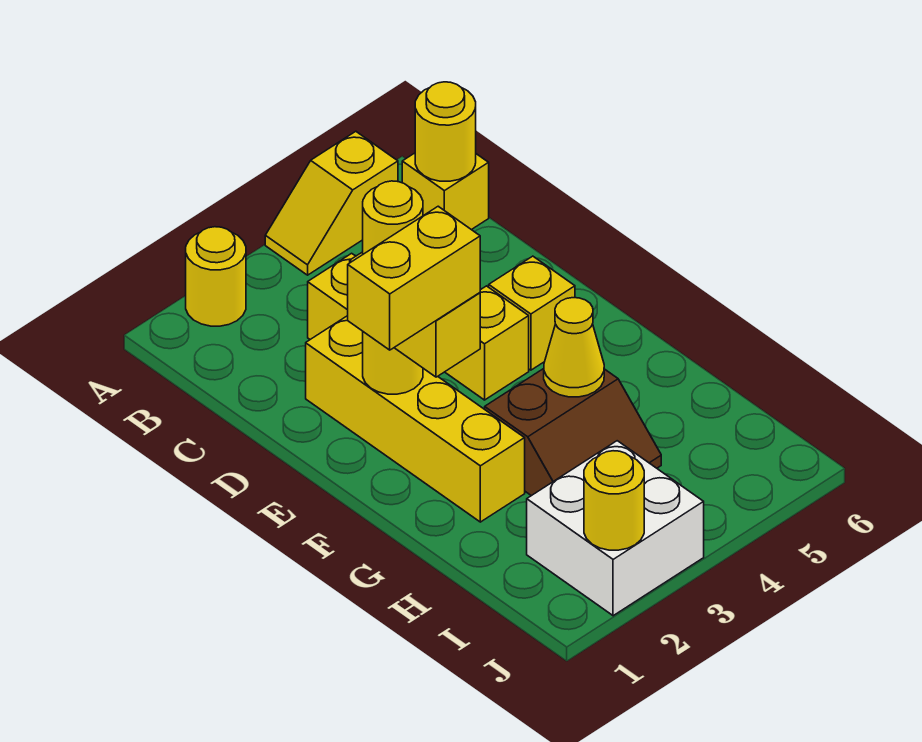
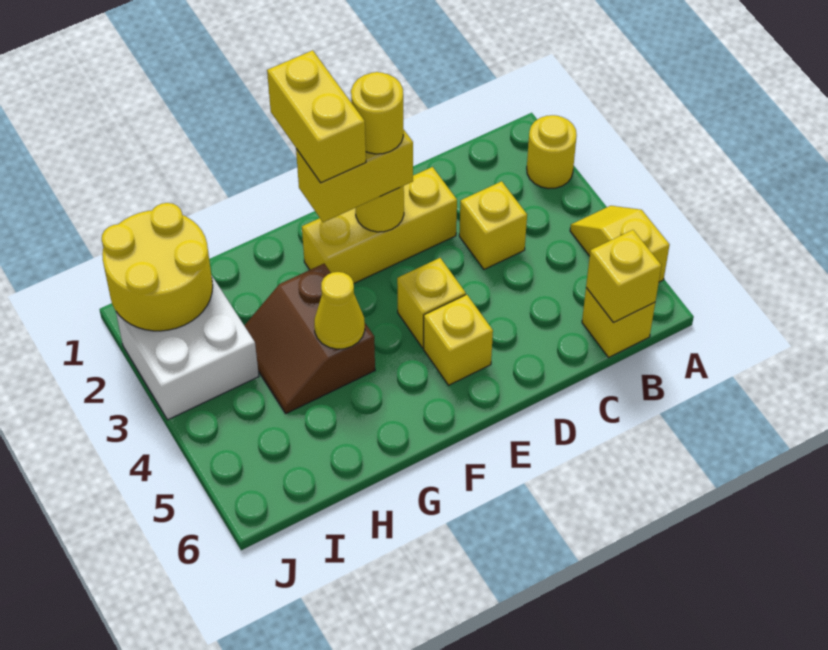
yellow 1x1 round brick [415,82,476,181] -> yellow 1x1 brick [586,230,661,323]
yellow 1x4 brick [306,316,525,522] -> yellow 1x3 brick [302,167,457,283]
yellow 1x1 round brick [584,451,644,550] -> yellow 2x2 round brick [102,203,213,331]

